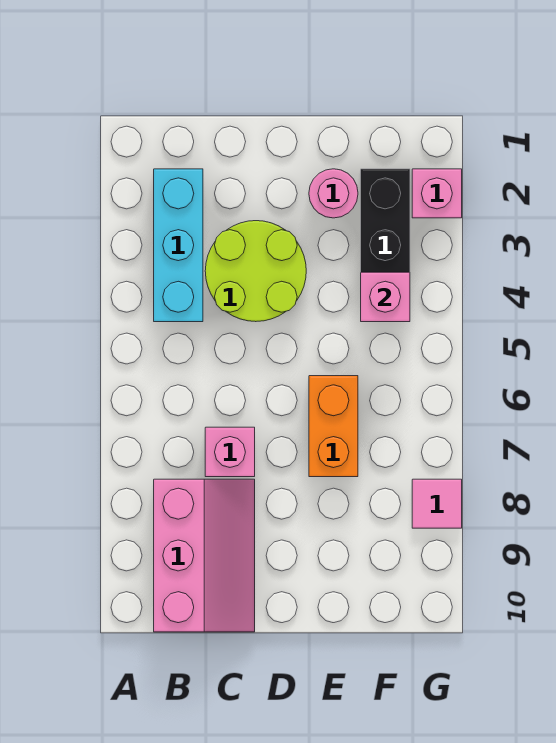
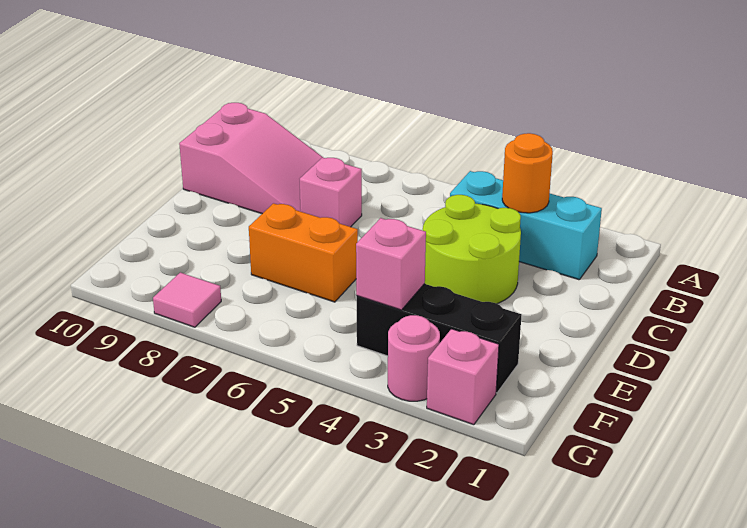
none -> orange 1x1 round brick [502,133,553,213]
pink 2x3 slope [154,479,255,632] -> pink 2x3 slope turned to [179,103,322,214]
pink 1x1 round brick [309,169,358,218] -> pink 1x1 round brick moved to [388,315,440,401]

